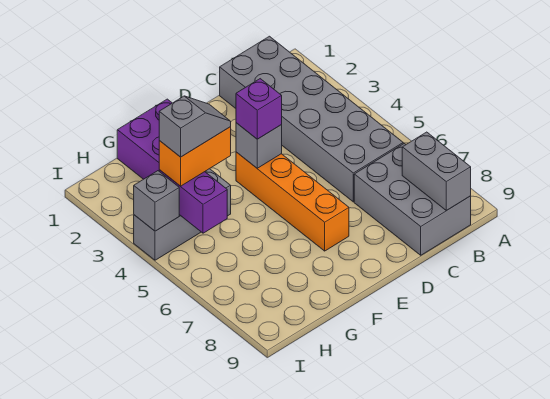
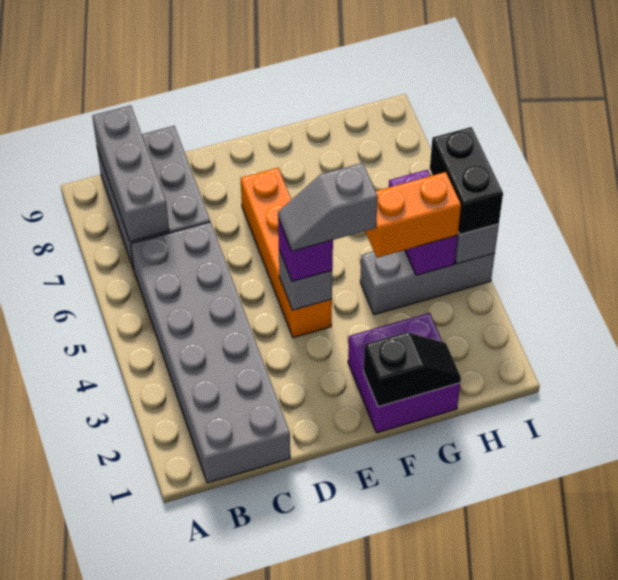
grey 1x2 brick [402,132,471,211] -> grey 1x3 brick [92,105,169,242]
none -> black 1x2 slope [364,332,461,407]
grey 1x2 slope [159,96,231,157] -> grey 1x2 slope moved to [278,163,378,251]
none -> black 1x2 brick [430,127,503,234]

